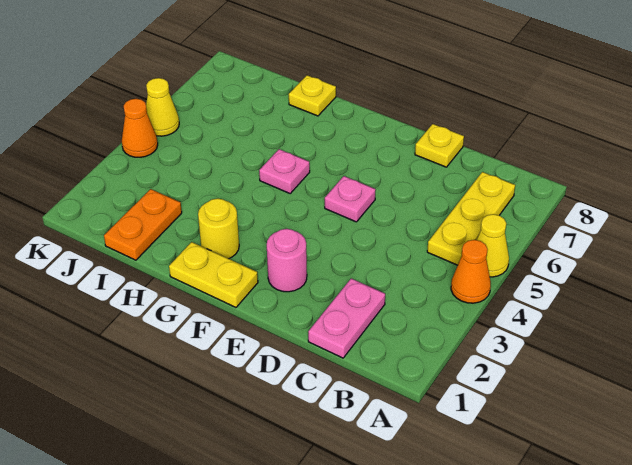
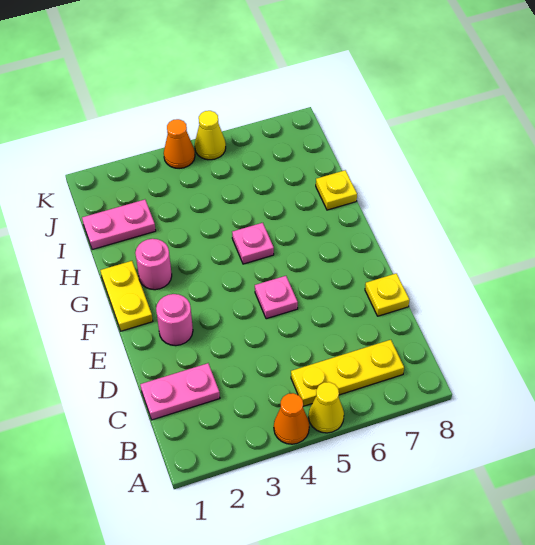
yellow 1x1 round brick [198,199,239,259] -> pink 1x1 round brick [135,239,172,290]
orange 1x2 plate [104,189,182,260] -> pink 1x2 plate [82,200,156,250]

